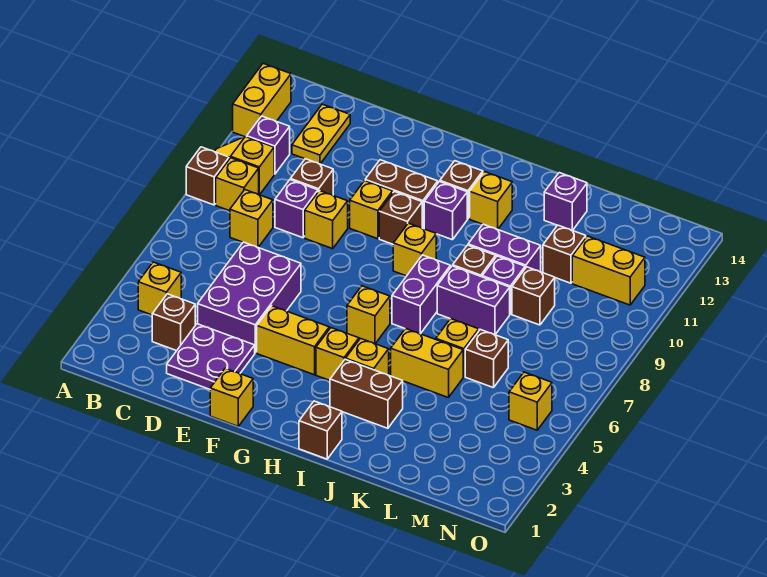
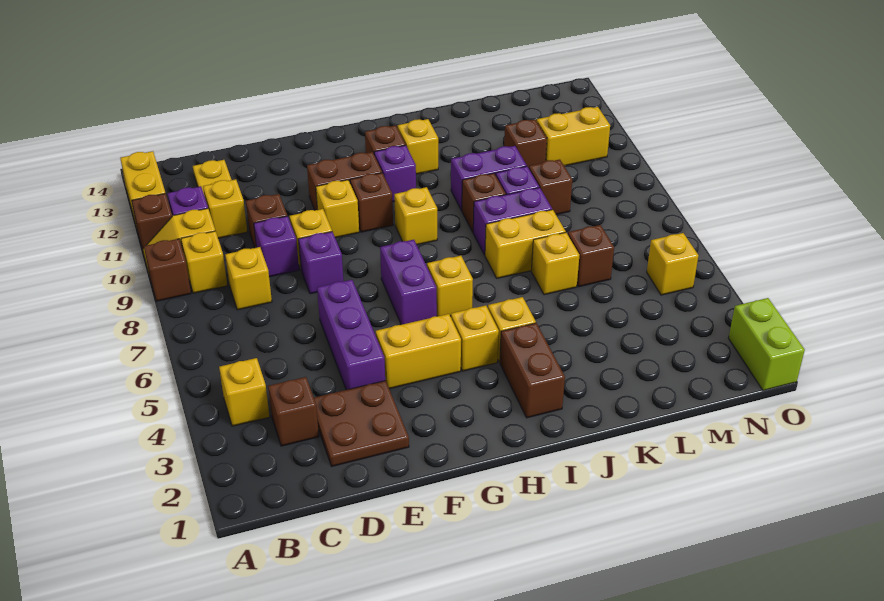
purple 2x2 plate [167,324,255,389] -> brown 2x2 plate [314,380,409,466]
purple 2x3 brick [198,242,301,353] -> purple 1x3 brick [317,280,385,390]
yellow 1x1 brick [210,368,253,426] -> yellow 1x1 brick moved to [203,179,247,238]
brown 1x1 brick [299,401,342,459] -> brown 1x1 brick moved to [132,193,172,250]
brown 1x2 brick [330,359,403,428] -> brown 1x2 brick turned to [500,323,565,418]
purple 1x2 brick [392,255,450,334] -> purple 1x2 brick moved to [380,240,437,325]
yellow 1x2 brick [391,329,463,398] -> yellow 1x2 brick moved to [485,210,566,278]
purple 1x1 brick [544,173,587,230] -> purple 1x1 brick moved to [298,232,343,294]
none -> lime 1x2 brick [729,298,805,391]

